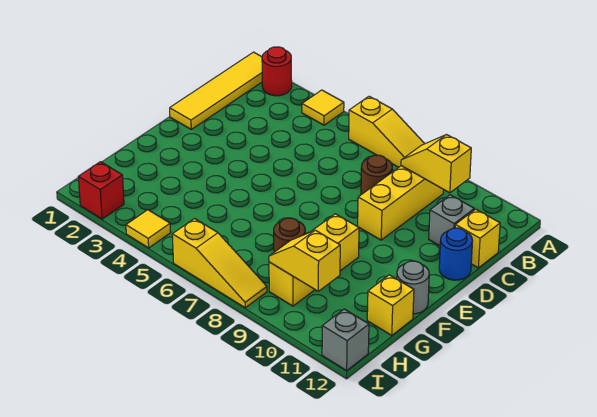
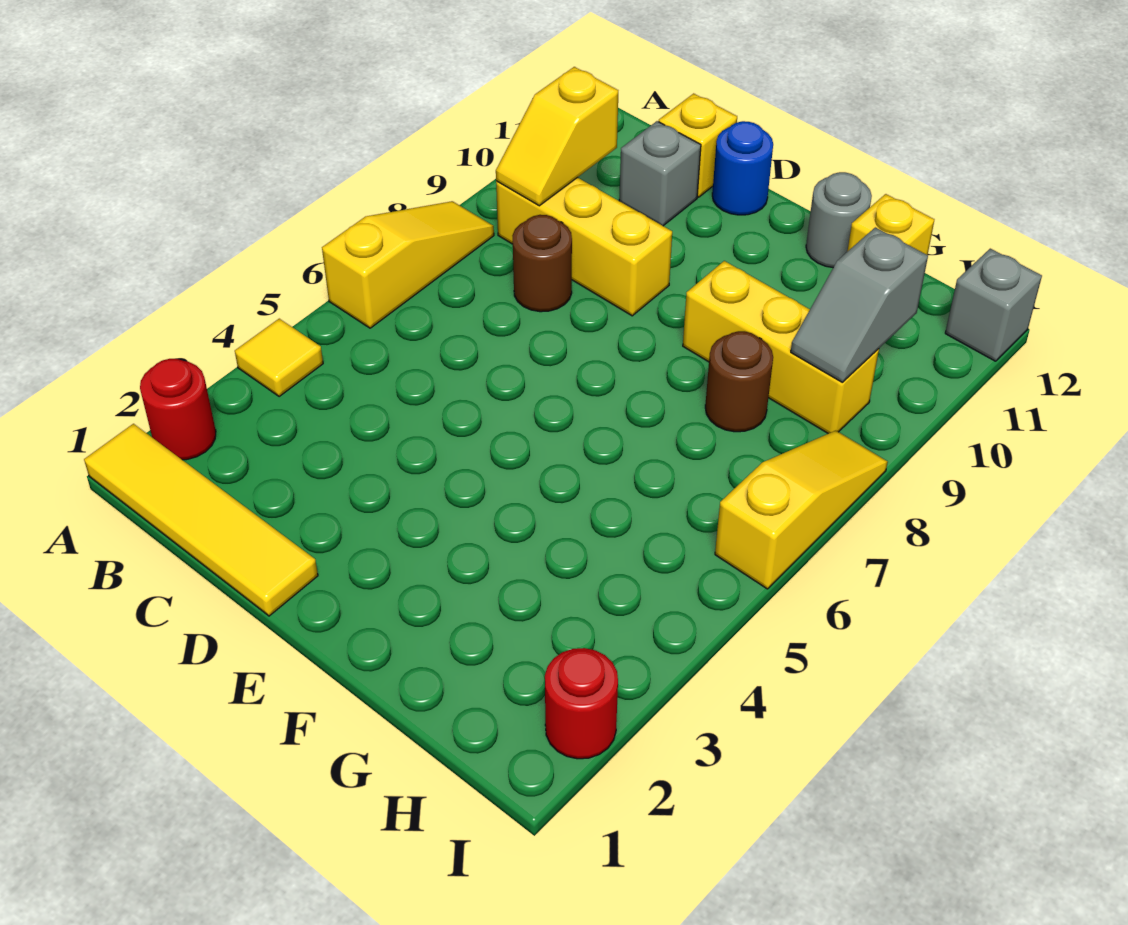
yellow 1x2 slope [269,230,340,291] -> grey 1x2 slope [791,227,928,383]
red 1x1 brick [78,162,124,219] -> red 1x1 round brick [545,648,618,759]
yellow 1x1 tile [126,210,171,248] -> none

